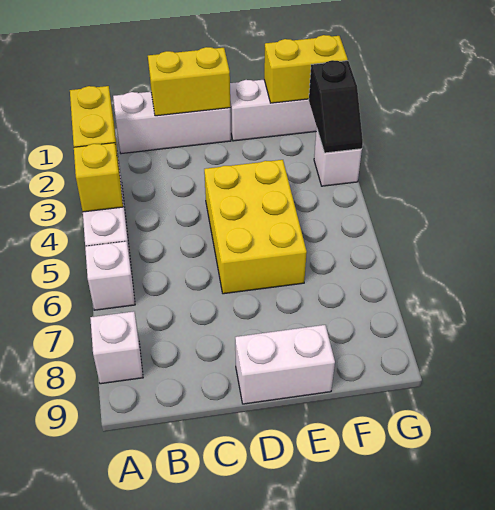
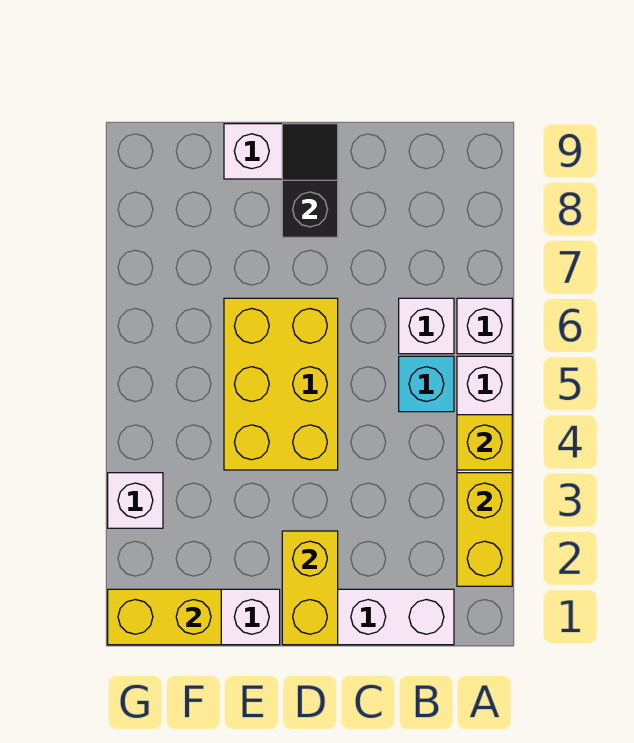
white 1x1 brick [90,311,143,384] -> white 1x1 brick moved to [399,298,454,354]
none -> cyan 1x1 brick [399,356,454,412]
yellow 1x2 brick [148,47,230,116] -> yellow 1x2 brick turned to [282,531,338,645]
black 1x2 slope [309,60,363,153] -> black 1x2 slope moved to [282,124,338,237]

